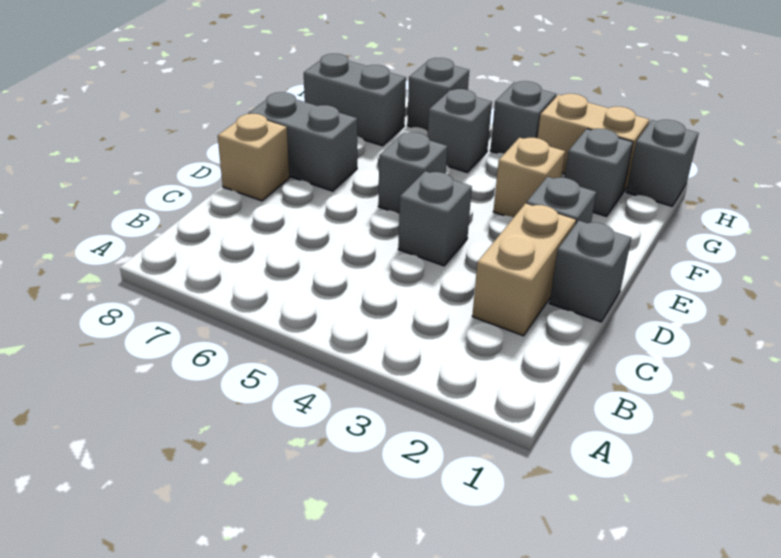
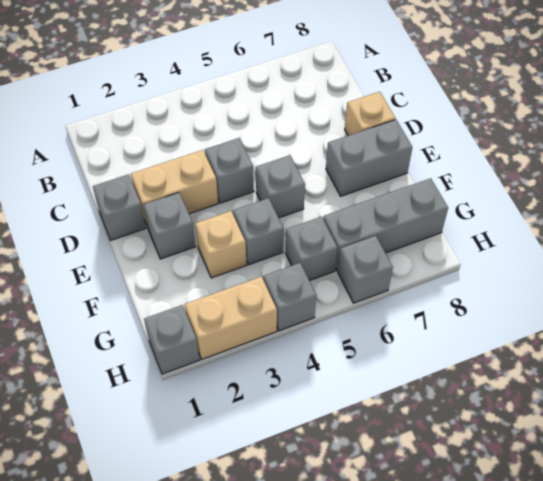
tan 1x2 brick [472,203,576,336] -> tan 1x2 brick turned to [131,150,218,227]
grey 1x1 brick [565,129,633,216] -> grey 1x1 brick moved to [233,198,284,265]
grey 1x2 brick [304,54,406,146] -> grey 1x3 brick [323,178,448,270]

